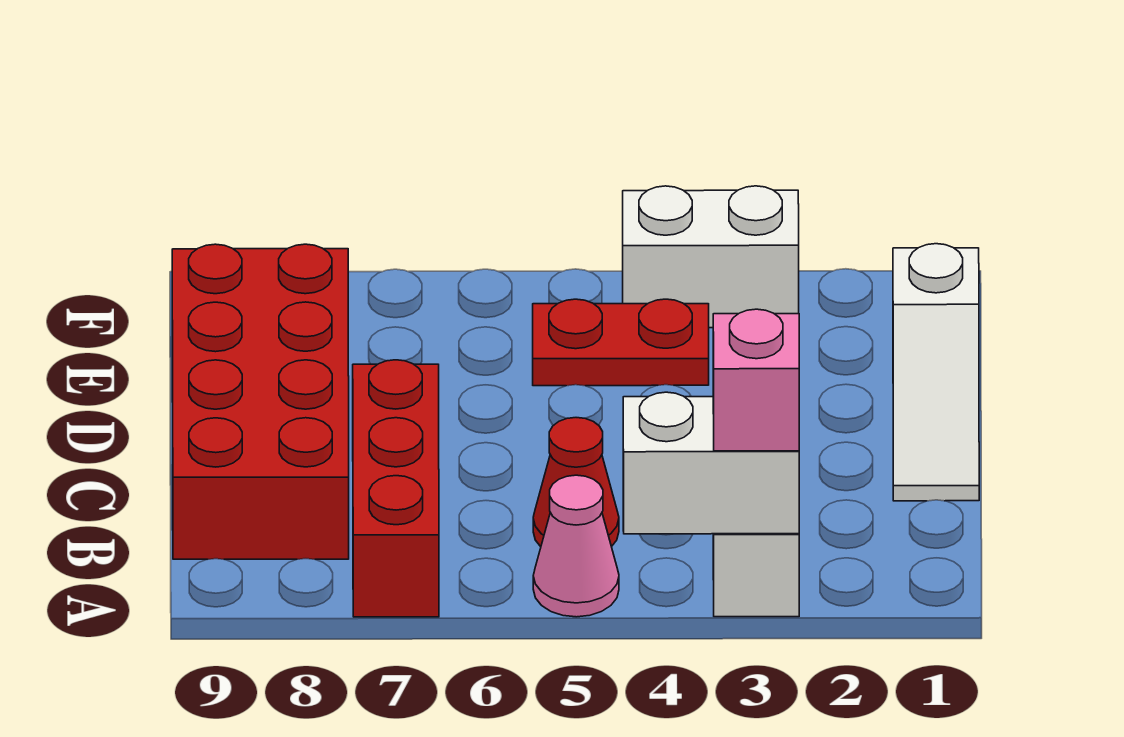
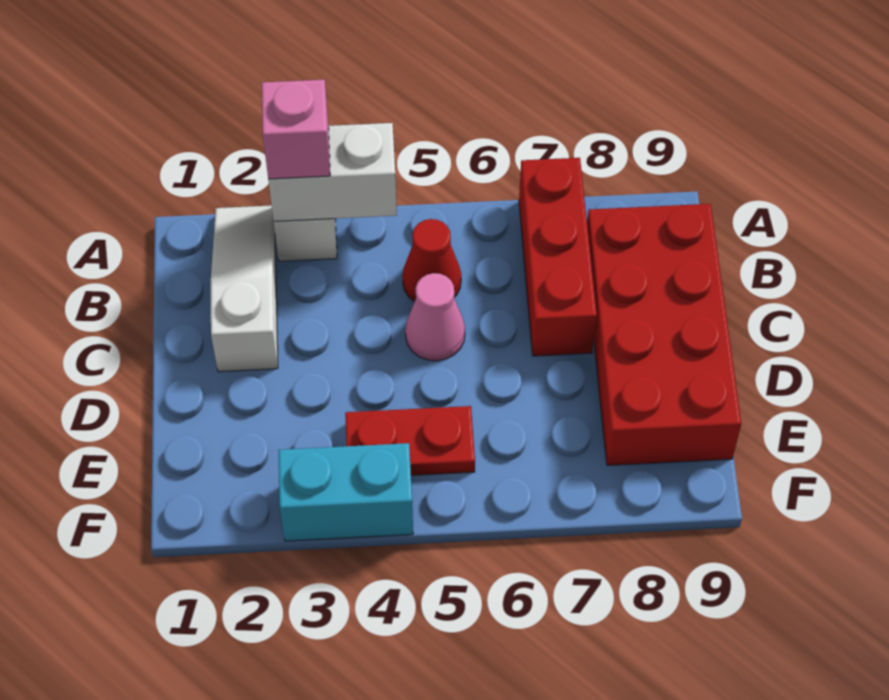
pink 1x1 cone [533,475,619,617] -> pink 1x1 cone moved to [405,273,465,361]
white 1x3 slope [893,244,979,501] -> white 1x3 slope moved to [211,205,278,372]
white 1x2 brick [623,186,799,328] -> cyan 1x2 brick [278,443,413,541]

